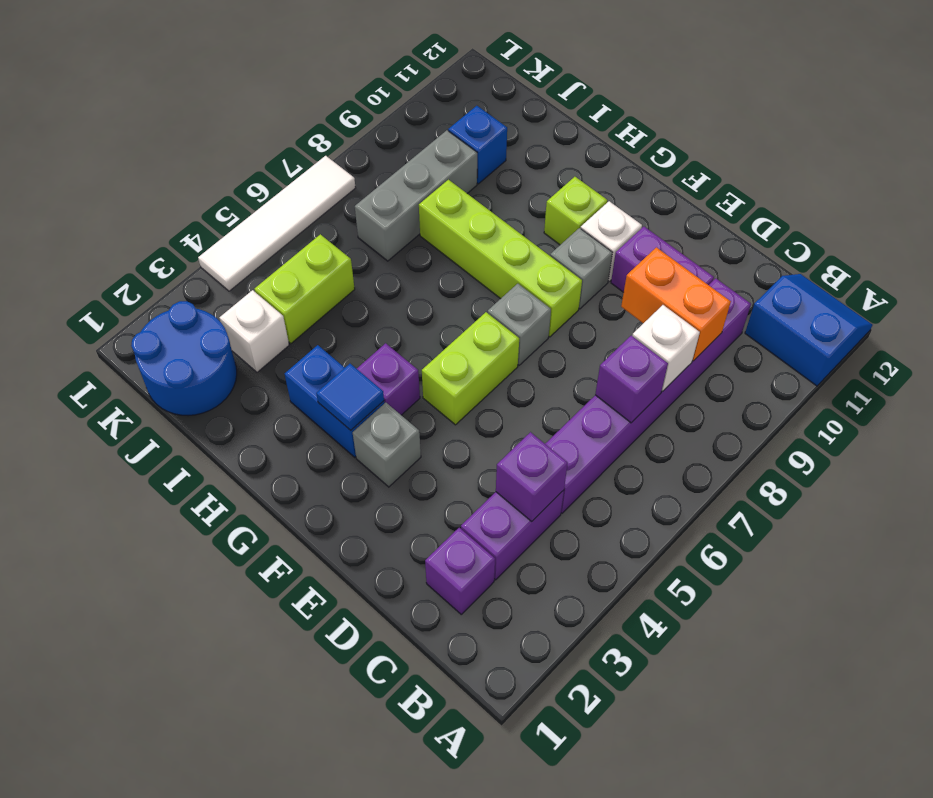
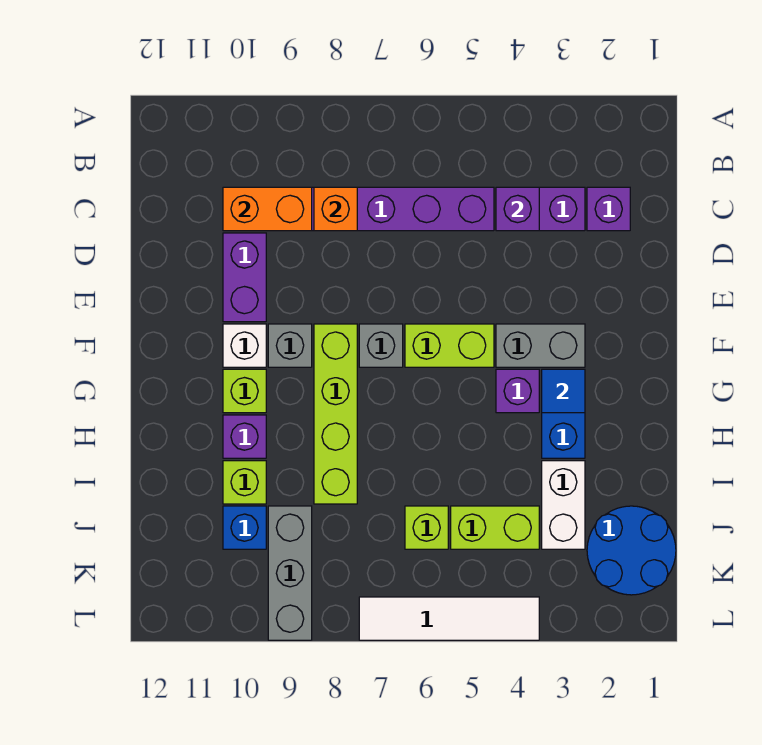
blue 2x2 slope [745,274,872,386] -> none
purple 1x1 brick [595,336,668,423] -> purple 1x1 brick moved to [223,415,266,458]
white 1x1 brick [632,305,700,391] -> orange 1x1 brick [314,187,357,231]
orange 1x2 brick [621,247,731,361] -> orange 1x2 brick turned to [223,187,312,231]
grey 1x1 brick [353,403,421,487] -> grey 1x2 brick [496,324,585,367]
none -> lime 1x1 brick [223,461,266,504]
white 1x1 brick [219,290,289,372] -> white 1x2 brick [542,461,585,549]
none -> lime 1x1 brick [405,506,448,549]
grey 1x3 brick [355,130,477,261] -> grey 1x3 brick turned to [268,506,312,640]

